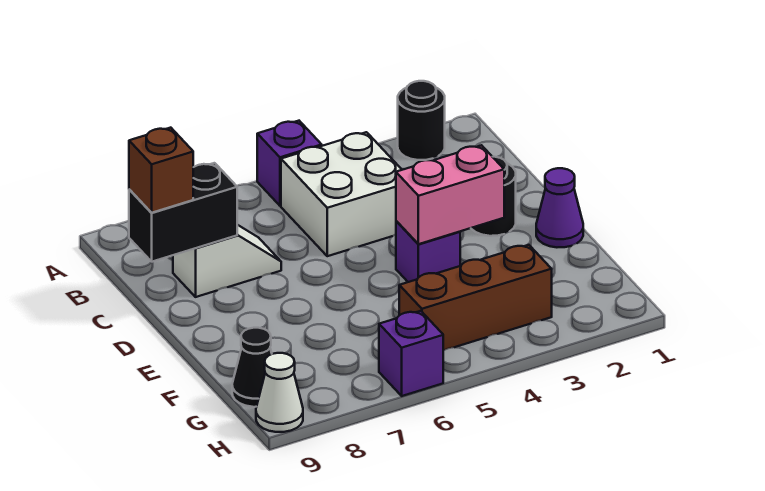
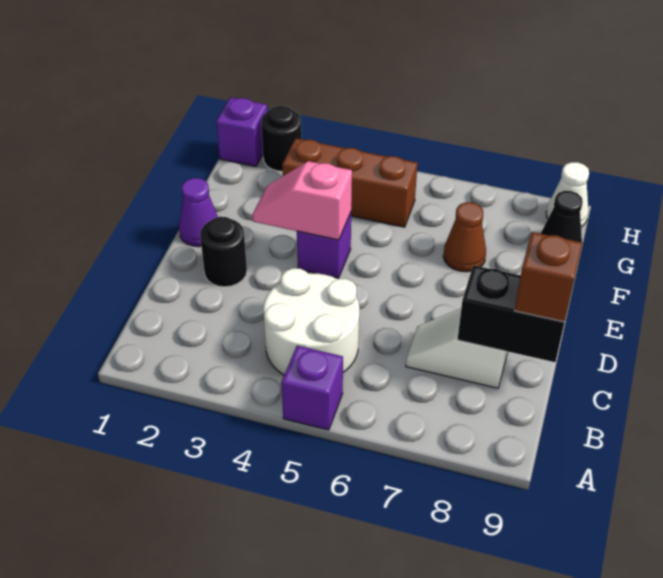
black 1x1 round brick [398,81,445,160] -> black 1x1 round brick moved to [261,106,302,171]
white 2x2 brick [281,132,402,256] -> white 2x2 round brick [263,268,359,375]
pink 1x2 brick [396,145,504,244] -> pink 1x2 slope [253,161,352,240]
none -> brown 1x1 cone [443,202,486,272]
purple 1x1 brick [379,311,443,396] -> purple 1x1 brick moved to [216,97,267,166]

